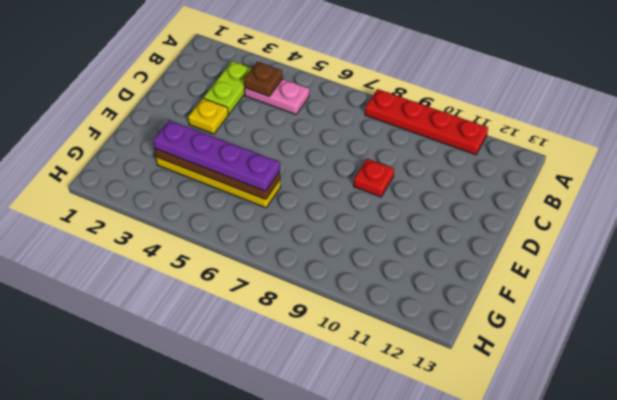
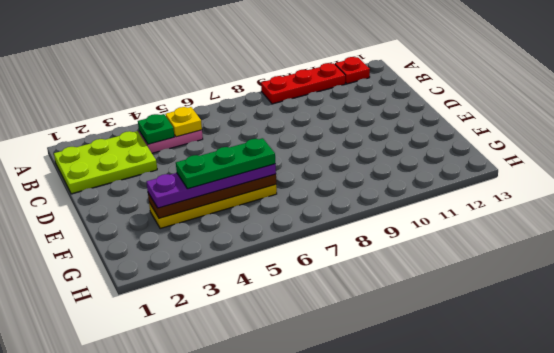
red 1x4 plate [365,89,488,155] -> red 1x3 plate [261,63,345,104]
lime 1x2 plate [203,61,252,114] -> lime 2x3 plate [54,131,157,194]
brown 1x1 plate [244,62,283,96] -> green 1x1 plate [138,114,174,144]
yellow 1x1 plate [188,98,228,134] -> yellow 1x1 plate moved to [165,107,202,137]
red 1x1 plate [354,159,394,197] -> red 1x1 plate moved to [335,57,370,84]
none -> green 1x3 plate [176,138,275,189]

